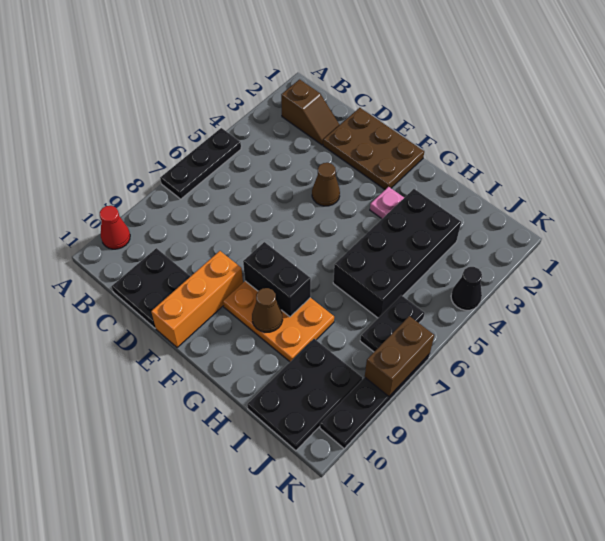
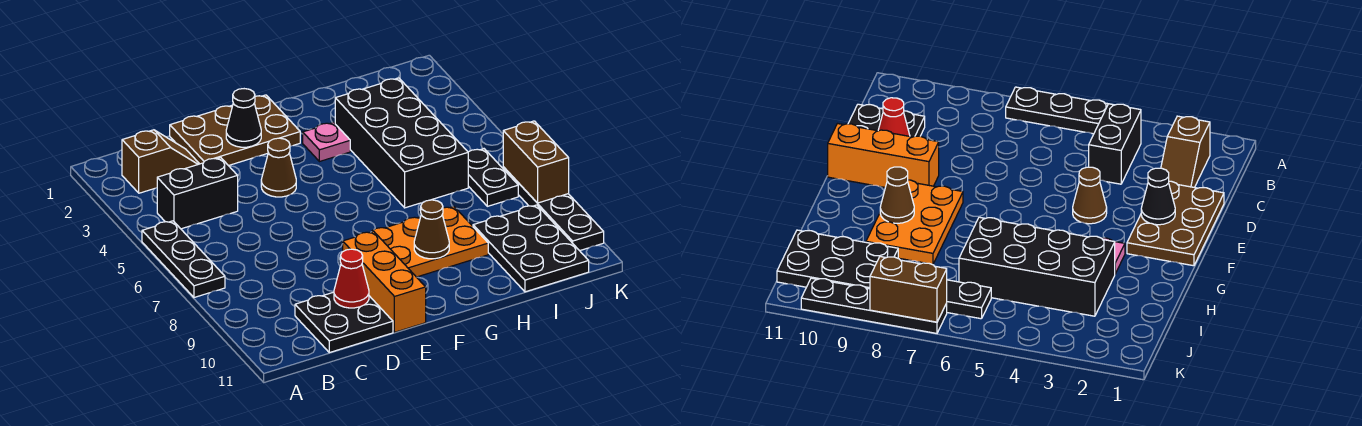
red 1x1 cone [100,206,130,249] -> red 1x1 cone moved to [334,249,369,308]
black 1x2 brick [243,242,311,317] -> black 1x2 brick moved to [157,158,238,229]
black 1x1 cone [451,267,482,310] -> black 1x1 cone moved to [226,89,261,147]

